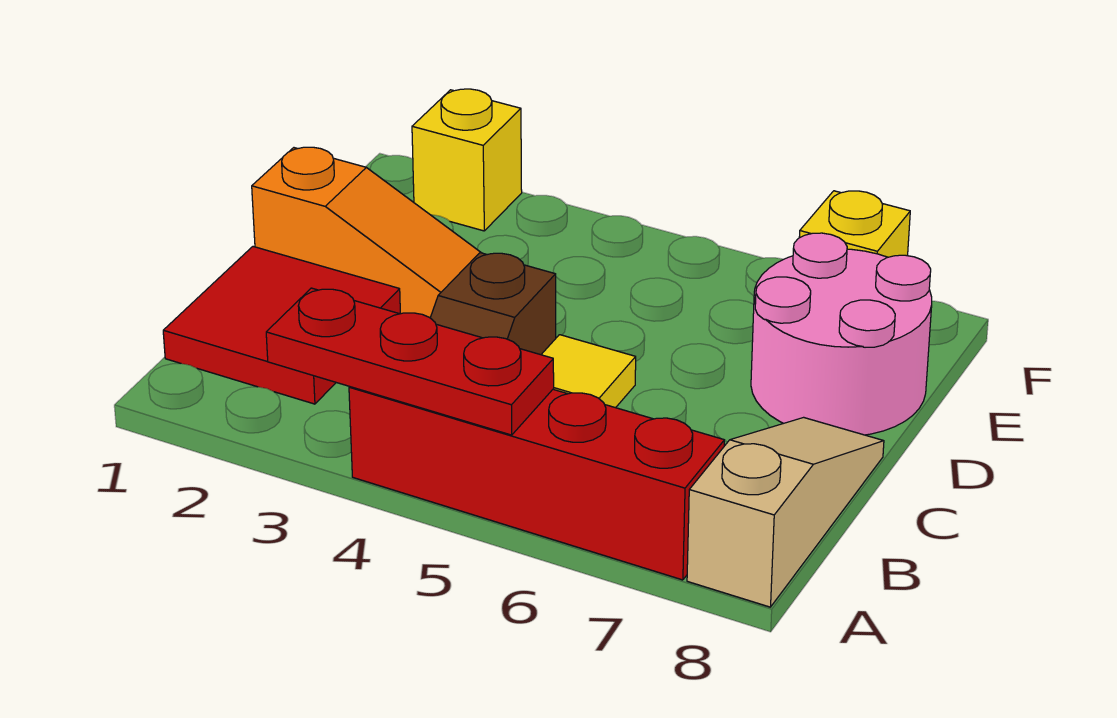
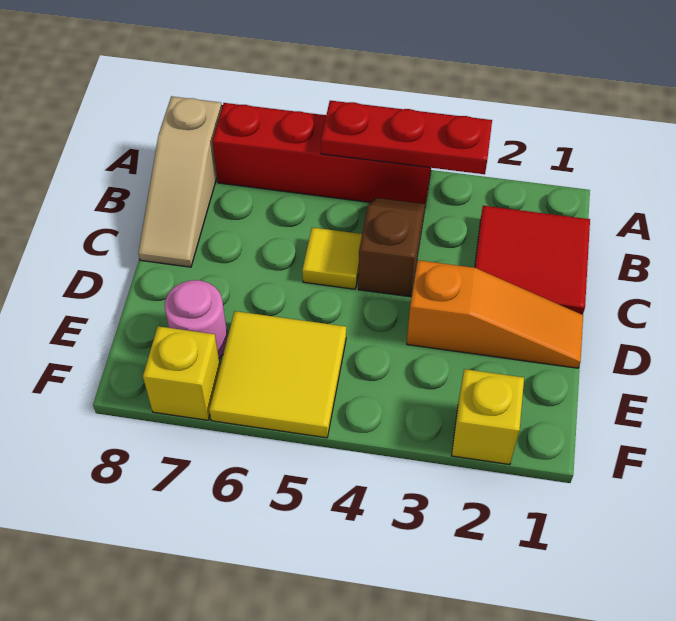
orange 1x3 slope [252,147,481,318] -> orange 1x3 slope turned to [407,260,583,368]
pink 2x2 round brick [751,233,932,435] -> pink 1x1 round brick [165,280,228,358]
none -> yellow 2x2 tile [209,311,346,438]

